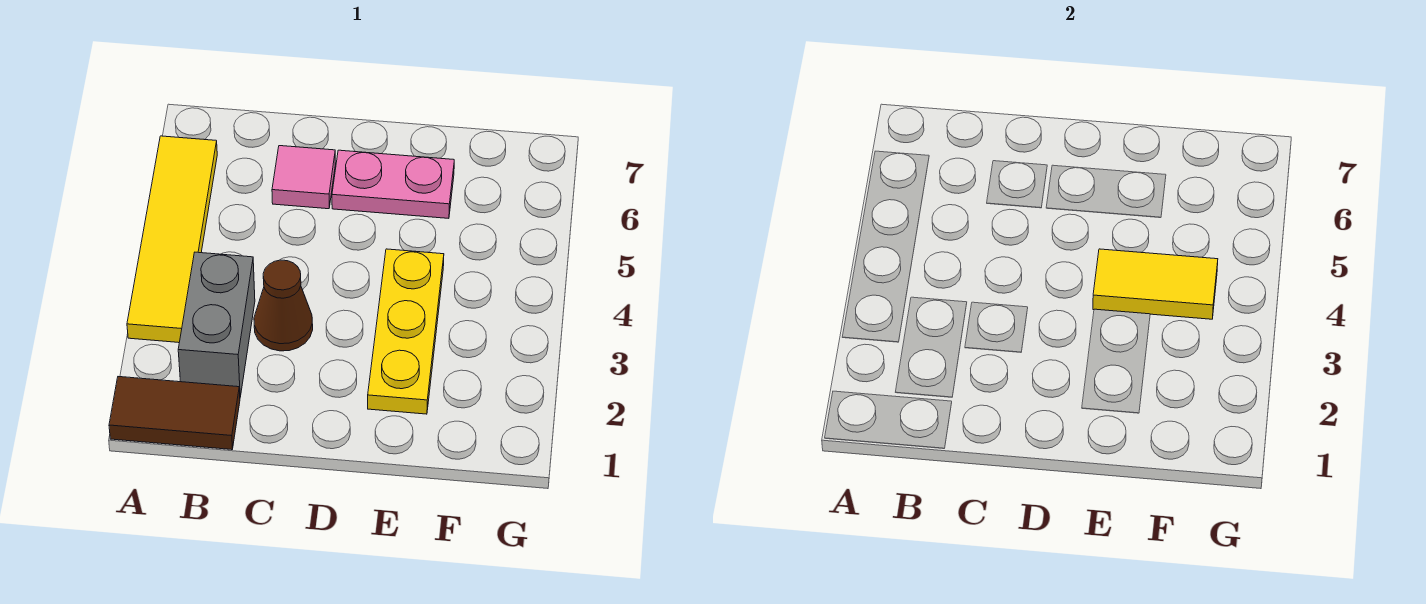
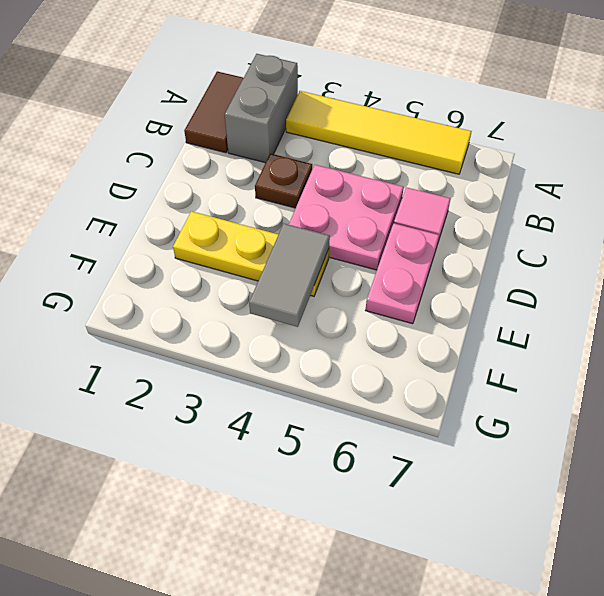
grey 1x2 brick [178,252,255,397] -> grey 1x2 brick turned to [225,54,298,163]
brown 1x1 cone [254,260,313,351] -> brown 1x1 plate [255,154,312,208]
none -> pink 2x2 plate [289,165,404,270]
yellow 1x2 tile [1093,249,1218,319] -> grey 1x2 tile [249,224,330,327]

